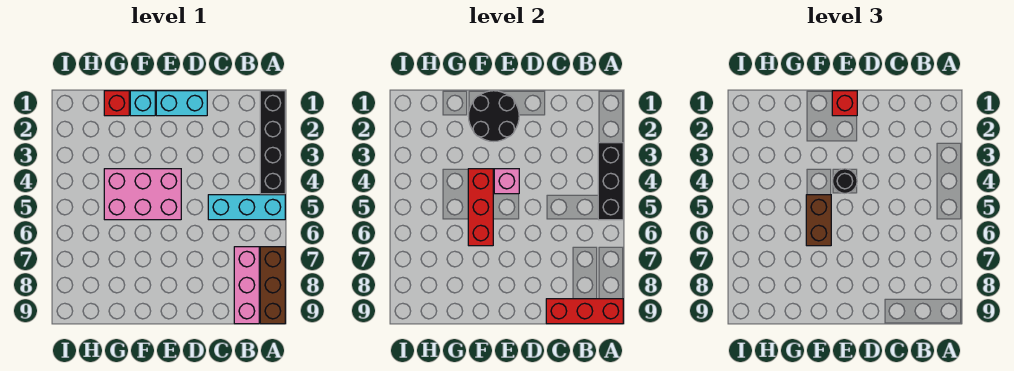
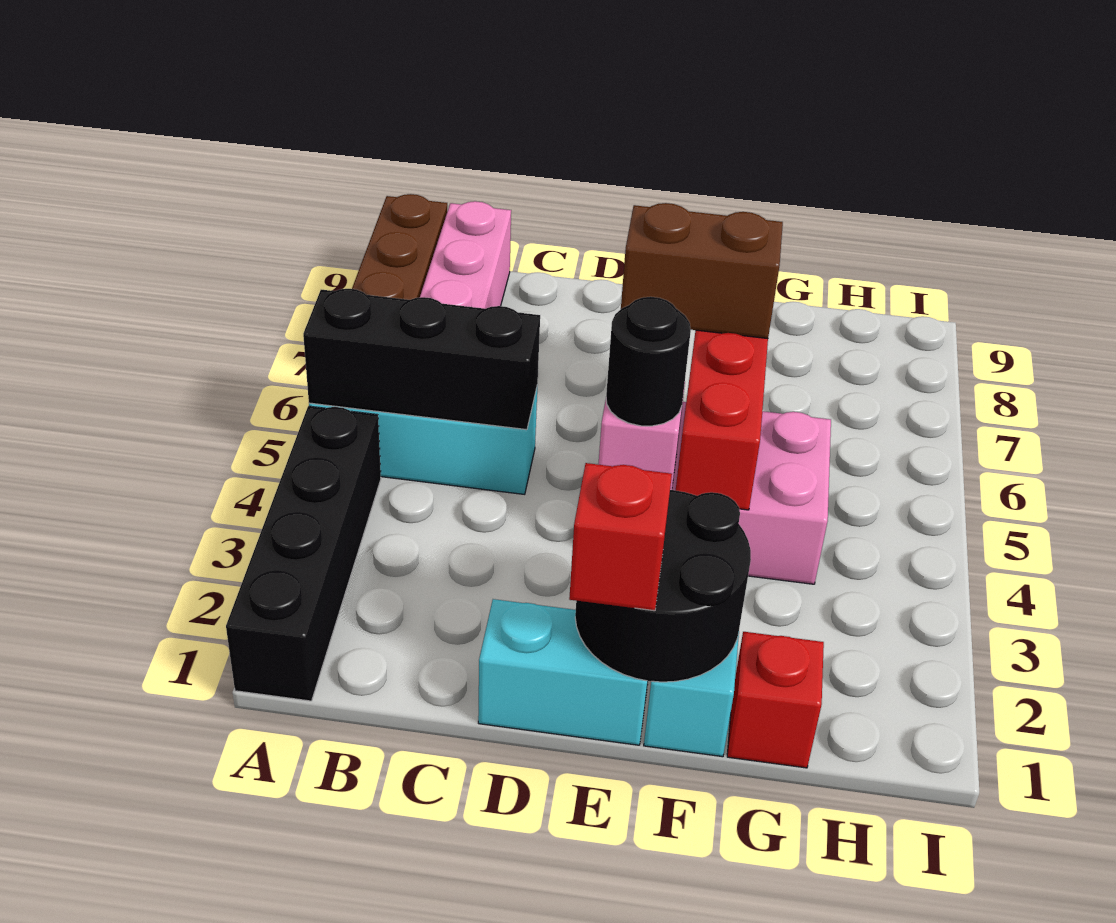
black 1x3 brick [598,143,623,220] -> black 1x3 brick turned to [303,289,540,430]
red 1x3 brick [546,299,623,324] -> none
brown 1x2 brick [806,195,831,246] -> brown 1x2 brick turned to [621,203,783,339]

